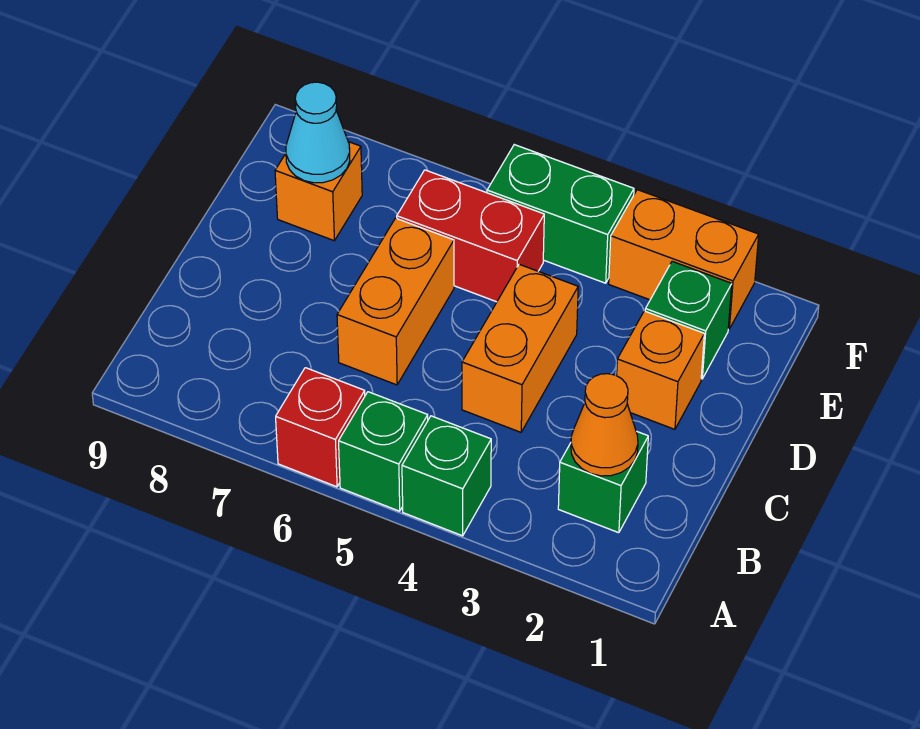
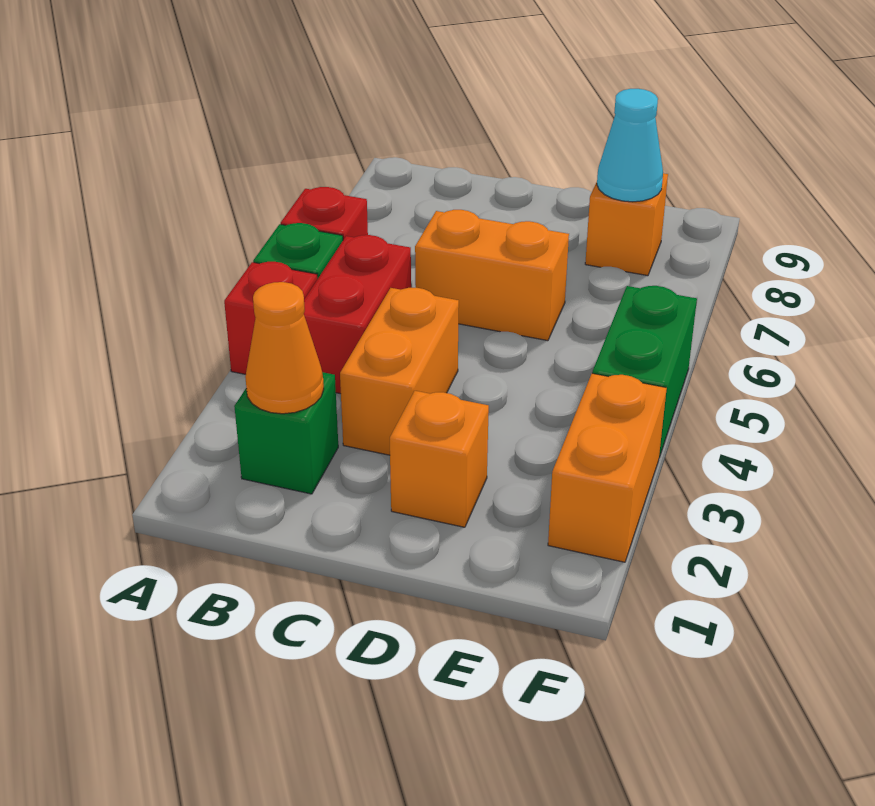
green 1x1 brick [402,416,491,536] -> red 1x1 brick [224,262,317,374]
orange 1x2 brick [462,264,578,432] -> orange 1x2 brick turned to [340,288,459,455]
green 1x1 brick [645,261,732,379] -> none
red 1x2 brick [397,170,544,302] -> red 1x2 brick moved to [304,235,411,394]

